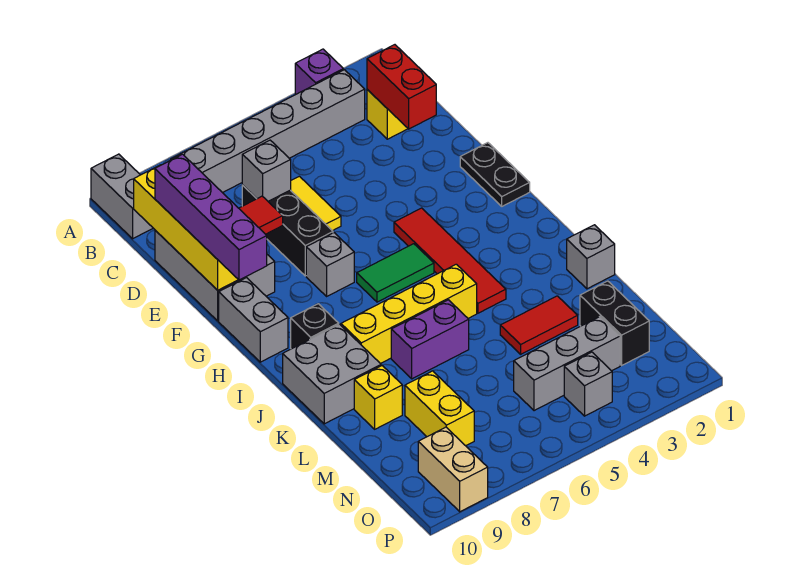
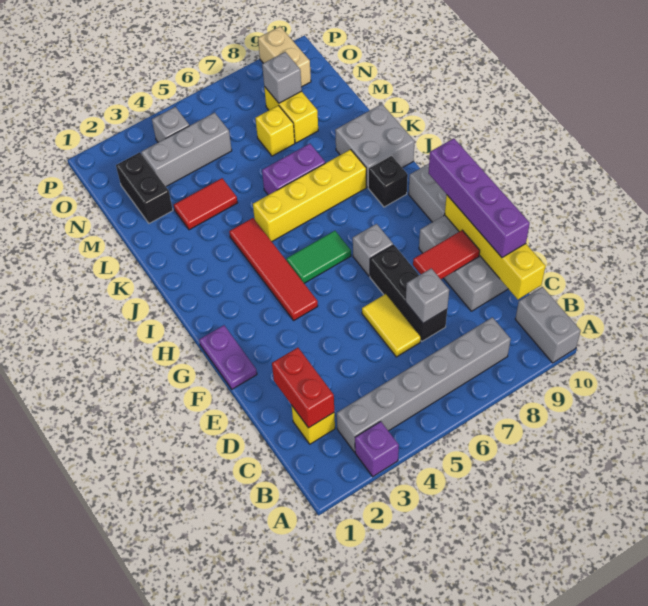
black 1x2 plate [460,143,530,206] -> purple 1x2 plate [199,325,257,389]
grey 1x1 brick [567,225,615,289] -> grey 1x1 brick moved to [262,52,302,103]
yellow 1x1 brick [354,366,402,429] -> yellow 1x1 brick moved to [255,105,295,156]

